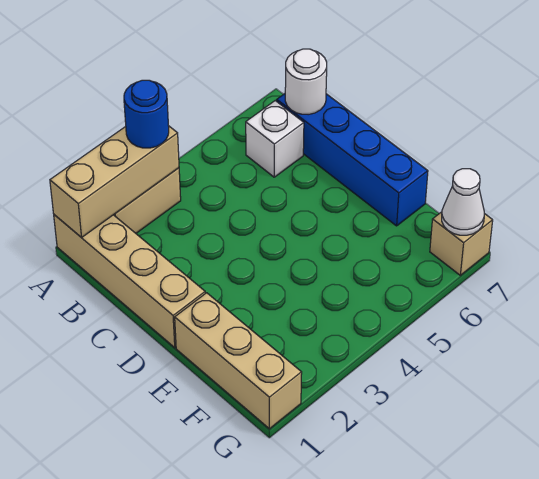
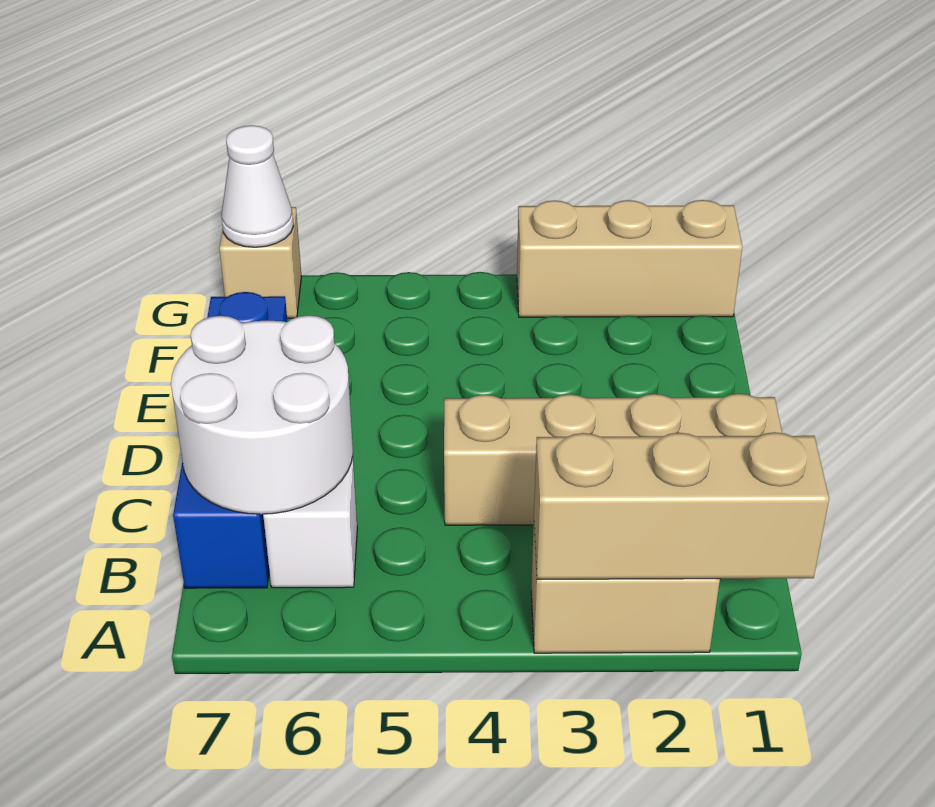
tan 1x4 brick [54,215,205,348] -> tan 1x4 brick turned to [444,394,782,525]
blue 1x1 round brick [124,80,169,148] -> none
white 1x1 round brick [285,49,327,115] -> white 2x2 round brick [171,315,353,514]
tan 1x3 brick [175,293,302,429] -> tan 1x3 brick turned to [517,200,743,317]

